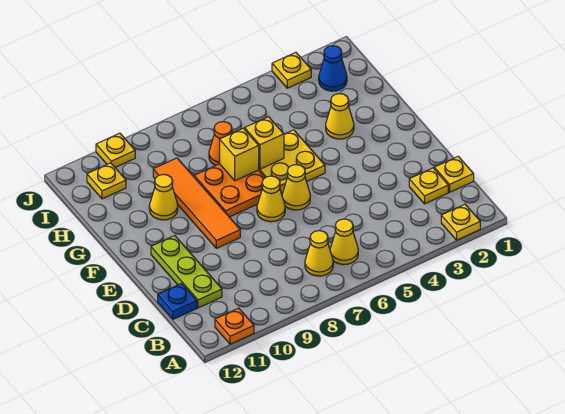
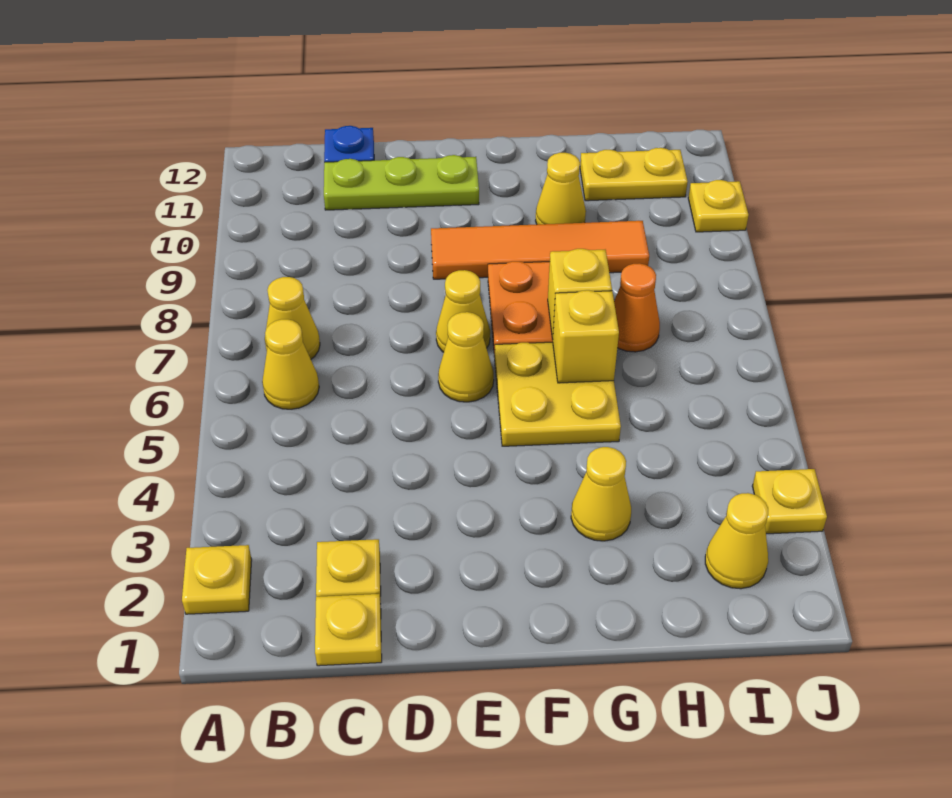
orange 1x1 plate [215,308,254,344] -> none
blue 1x1 cone [319,46,347,91] -> yellow 1x1 cone [705,493,768,589]
yellow 1x1 plate [87,163,126,199] -> yellow 1x2 plate [580,148,688,201]

